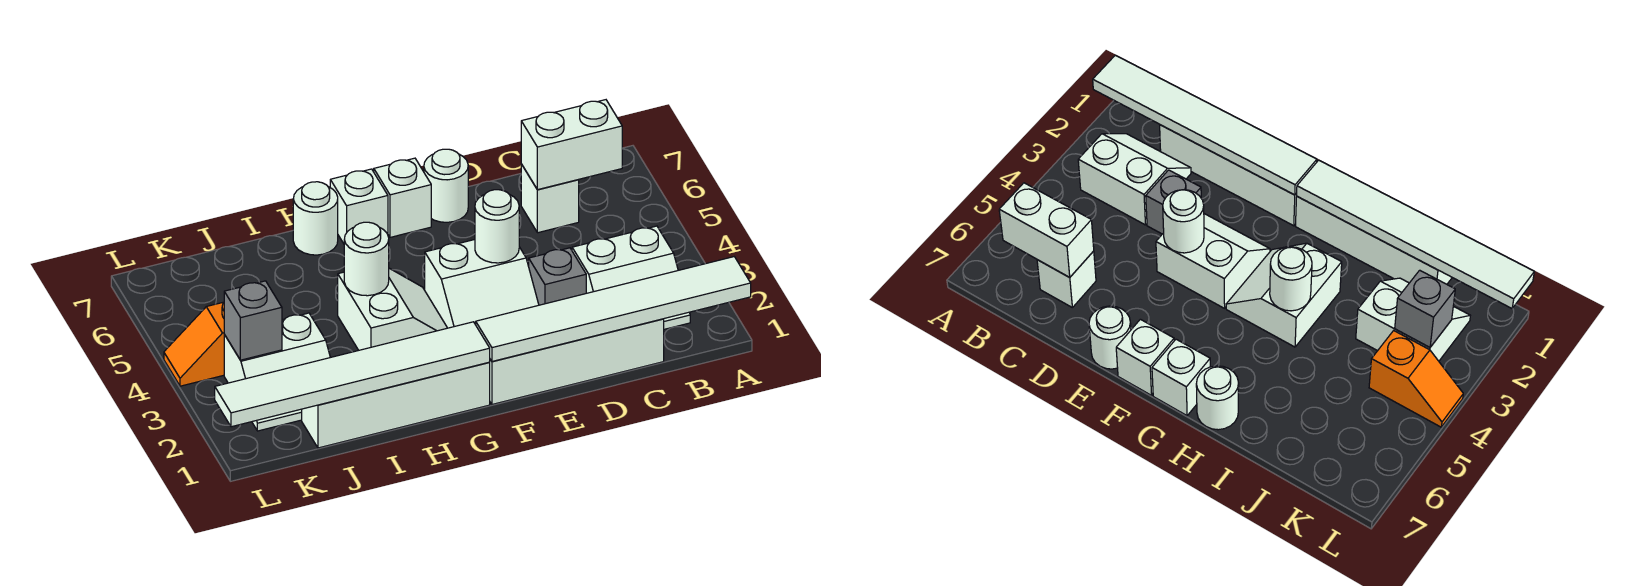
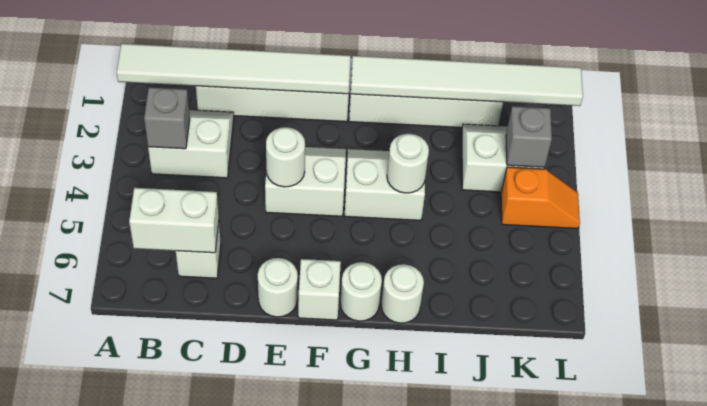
grey 1x1 brick [529,248,586,305] -> grey 1x1 brick moved to [144,87,190,149]
white 2x2 slope [338,268,447,350] -> white 2x2 slope turned to [345,149,425,220]
white 1x1 brick [330,169,388,243] -> white 1x1 round brick [340,262,382,321]

